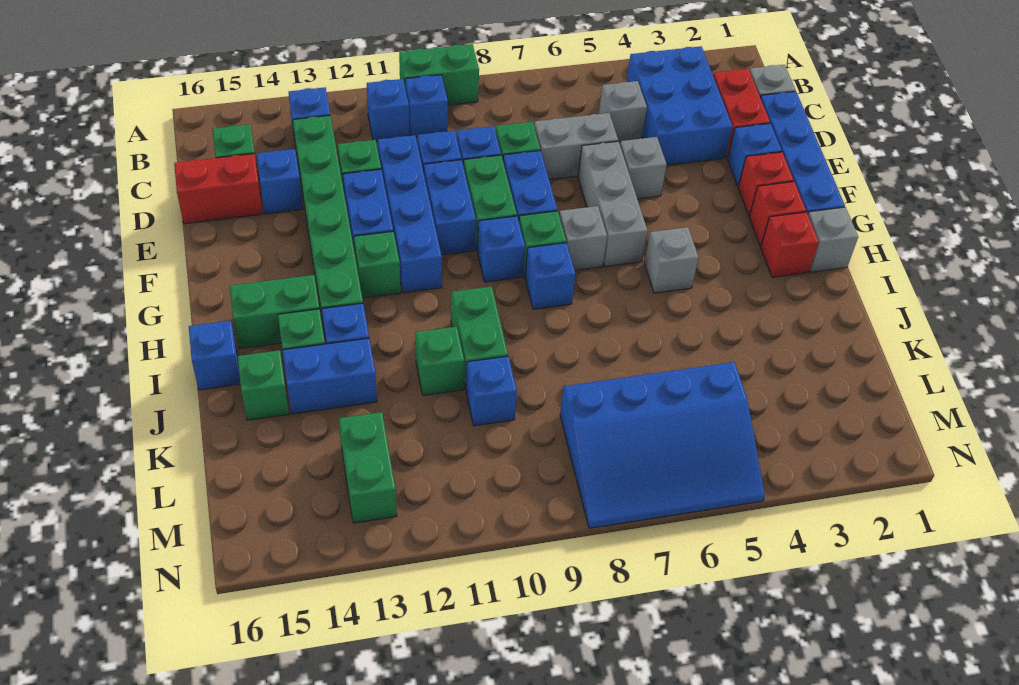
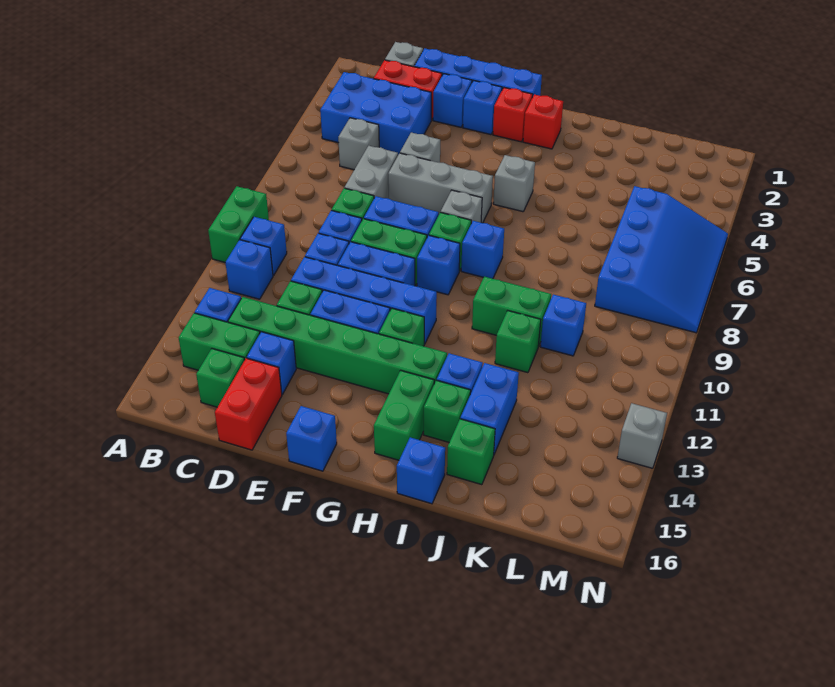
red 1x1 brick [738,152,794,216] -> blue 1x1 brick [463,81,502,135]
none -> blue 1x1 brick [286,406,337,471]
grey 1x1 brick [808,207,858,272] -> grey 1x1 brick moved to [617,403,667,468]
green 1x2 brick [339,412,397,523] -> green 1x2 brick moved to [179,313,260,370]

